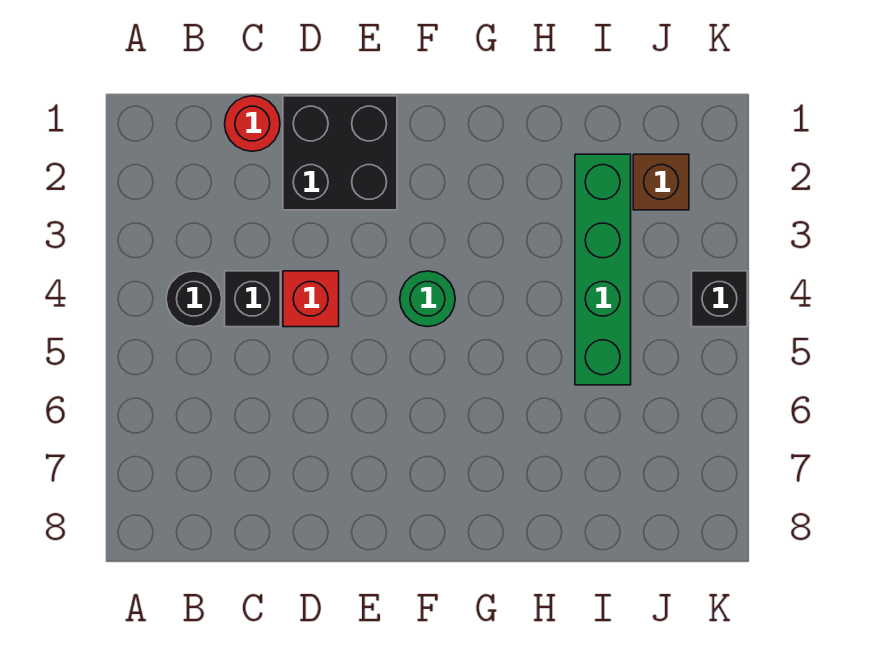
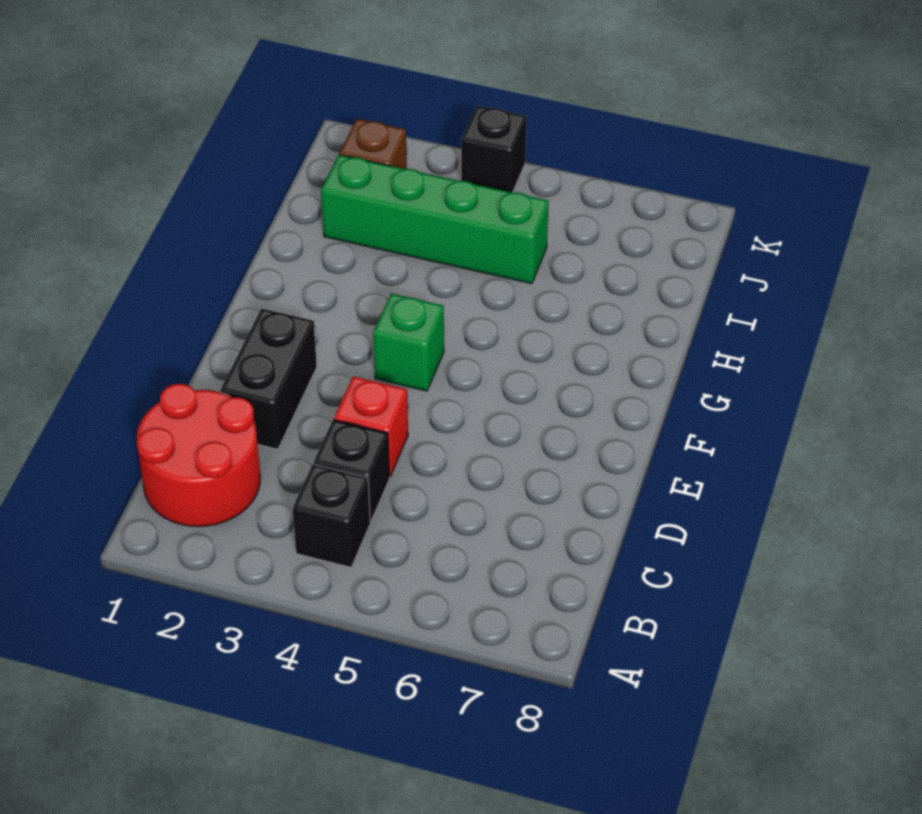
black 1x1 round brick [166,271,222,327] -> black 1x1 brick [293,464,370,567]
red 1x1 round brick [225,96,280,151] -> red 2x2 round brick [137,384,260,527]
black 2x2 brick [283,96,397,210] -> black 1x2 brick [220,309,317,449]
green 1x1 round brick [400,271,455,327] -> green 1x1 brick [373,294,444,391]

